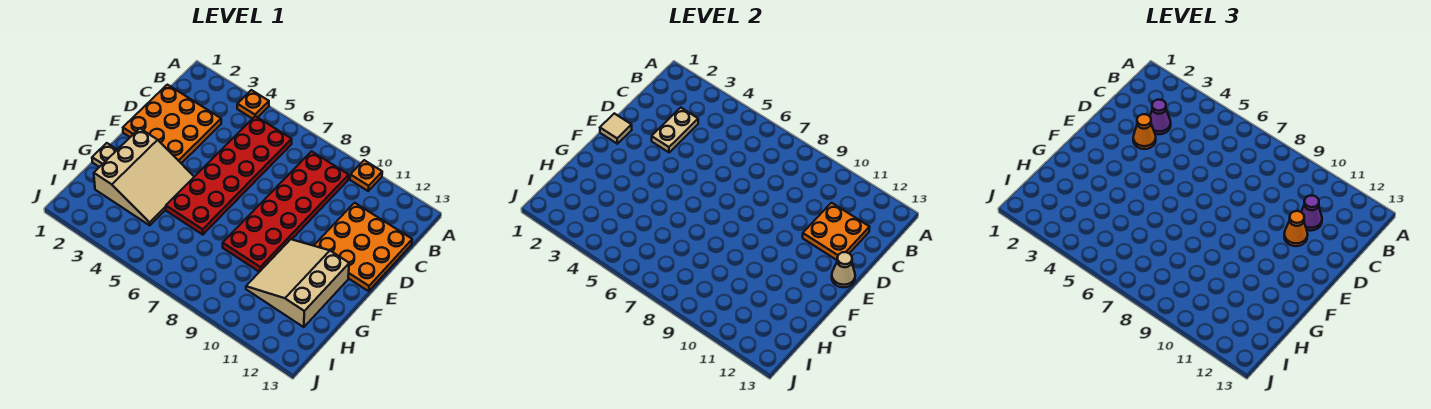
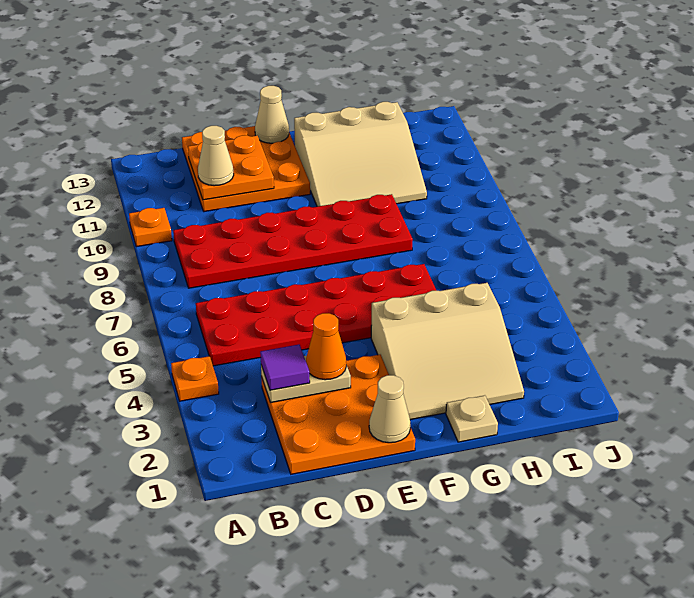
purple 1x1 cone [1150,100,1171,134] -> purple 1x1 tile [260,345,310,390]
purple 1x1 cone [1301,195,1322,231] -> tan 1x1 cone [198,126,234,186]
orange 1x1 cone [1284,211,1308,246] -> none
tan 1x1 tile [600,113,632,144] -> tan 1x1 cone [369,375,410,443]
tan 3x3 slope [94,128,194,225] -> tan 3x3 slope turned to [371,283,524,420]

